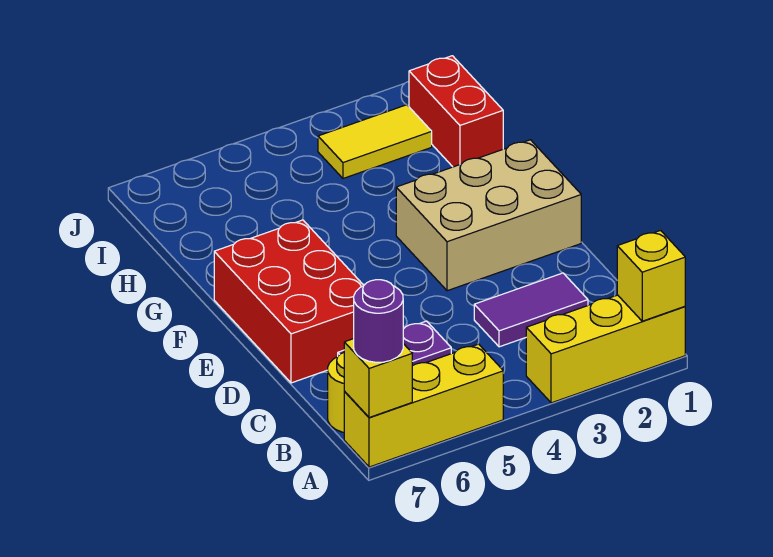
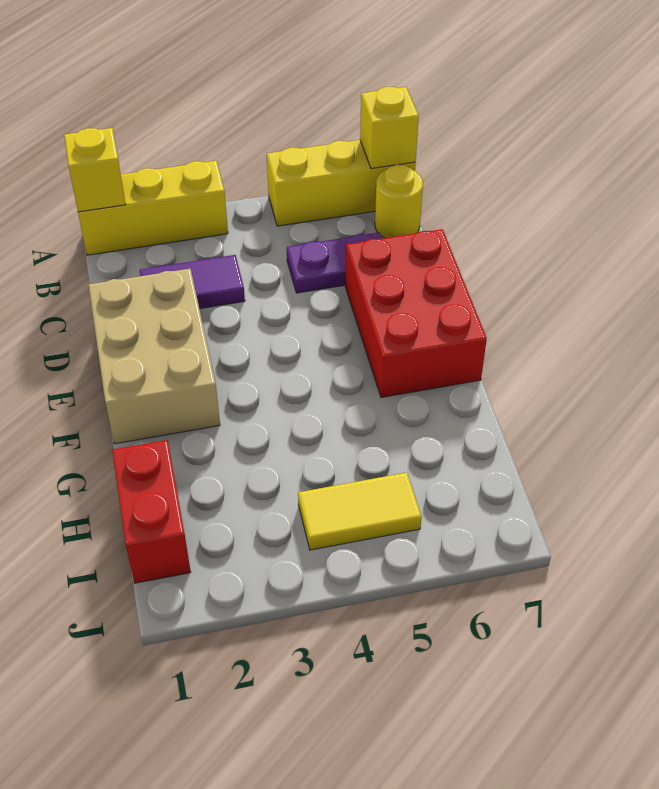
purple 1x1 round brick [354,280,403,362] -> none
tan 2x3 brick [396,140,581,291] -> tan 2x3 brick turned to [89,269,220,444]
yellow 1x2 tile [318,105,432,178] -> yellow 1x2 tile moved to [298,473,422,550]

